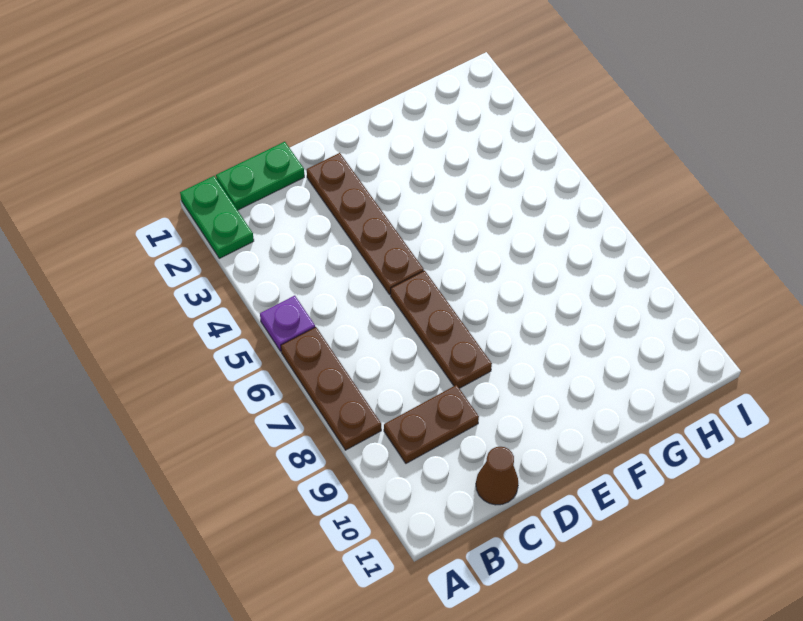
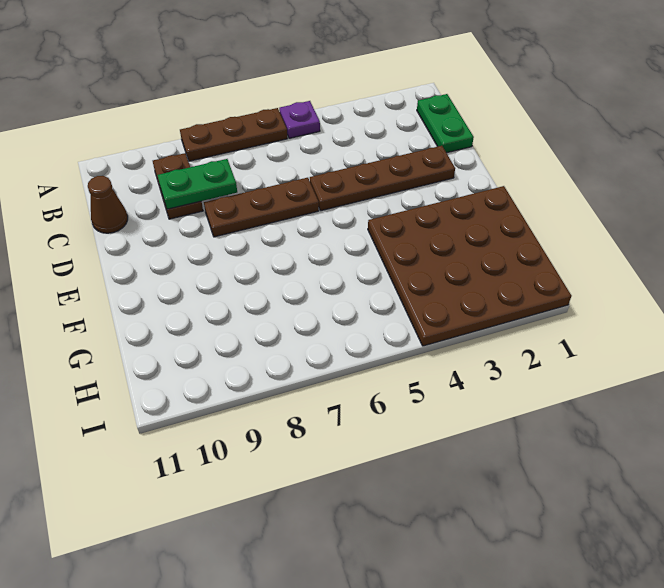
green 1x2 plate [180,176,254,258] -> green 1x2 plate moved to [157,159,237,209]
none -> brown 4x4 plate [368,186,572,346]

